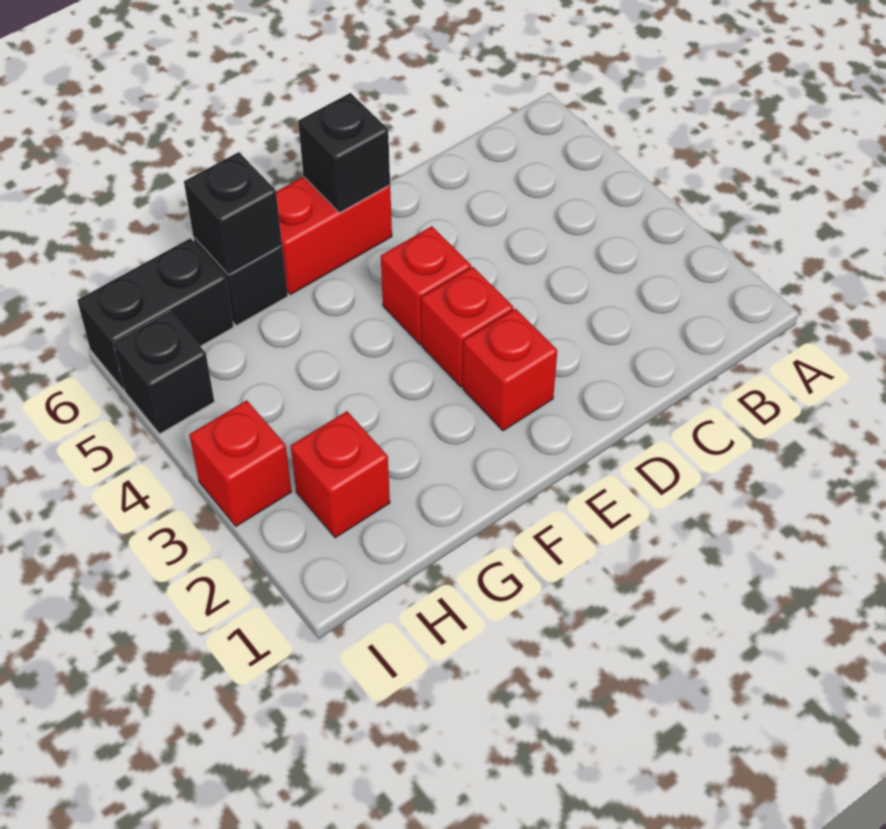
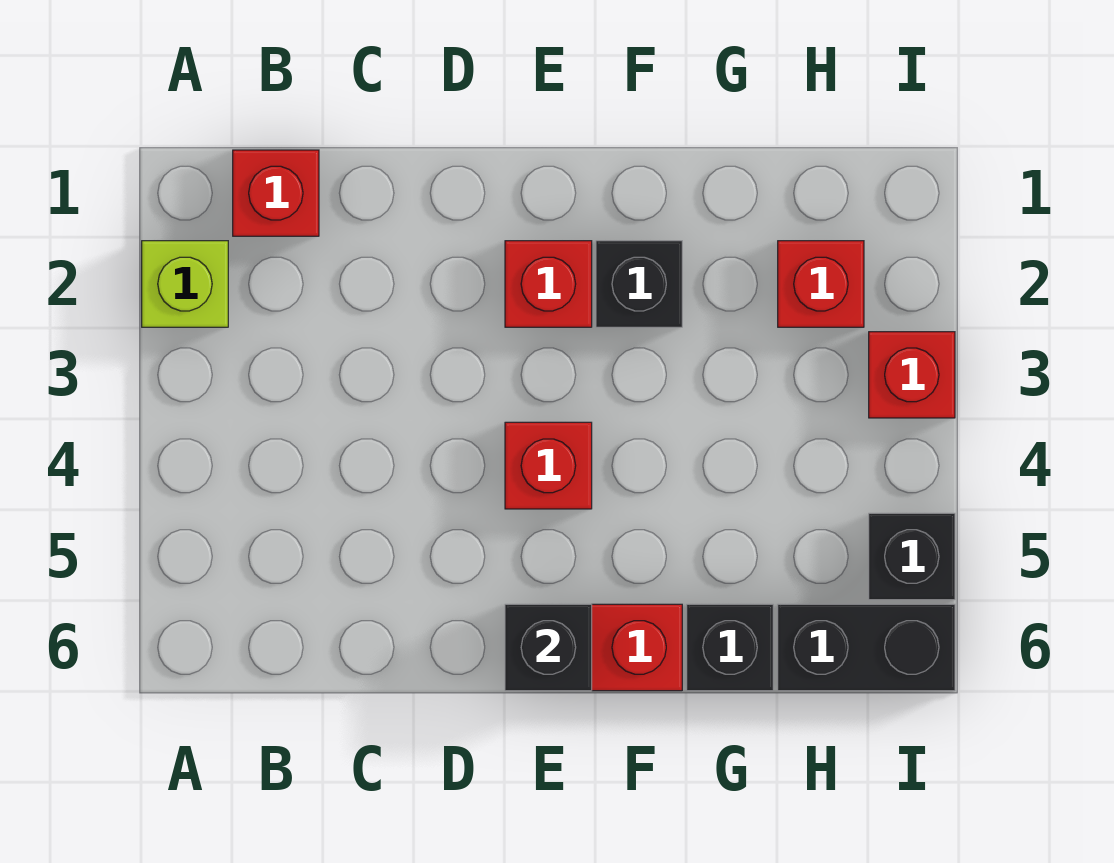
none -> lime 1x1 brick [142,241,228,327]
red 1x1 brick [421,267,513,387] -> red 1x1 brick moved to [233,150,319,236]
black 1x1 brick [184,152,282,275] -> black 1x1 brick moved to [596,241,682,327]

